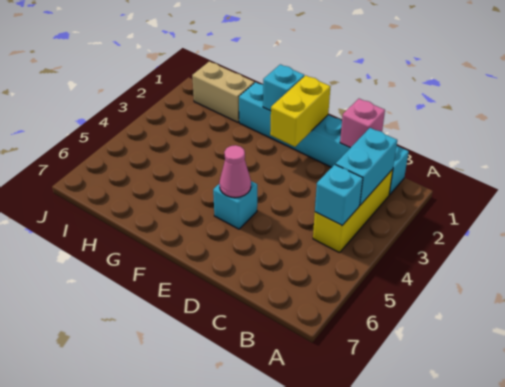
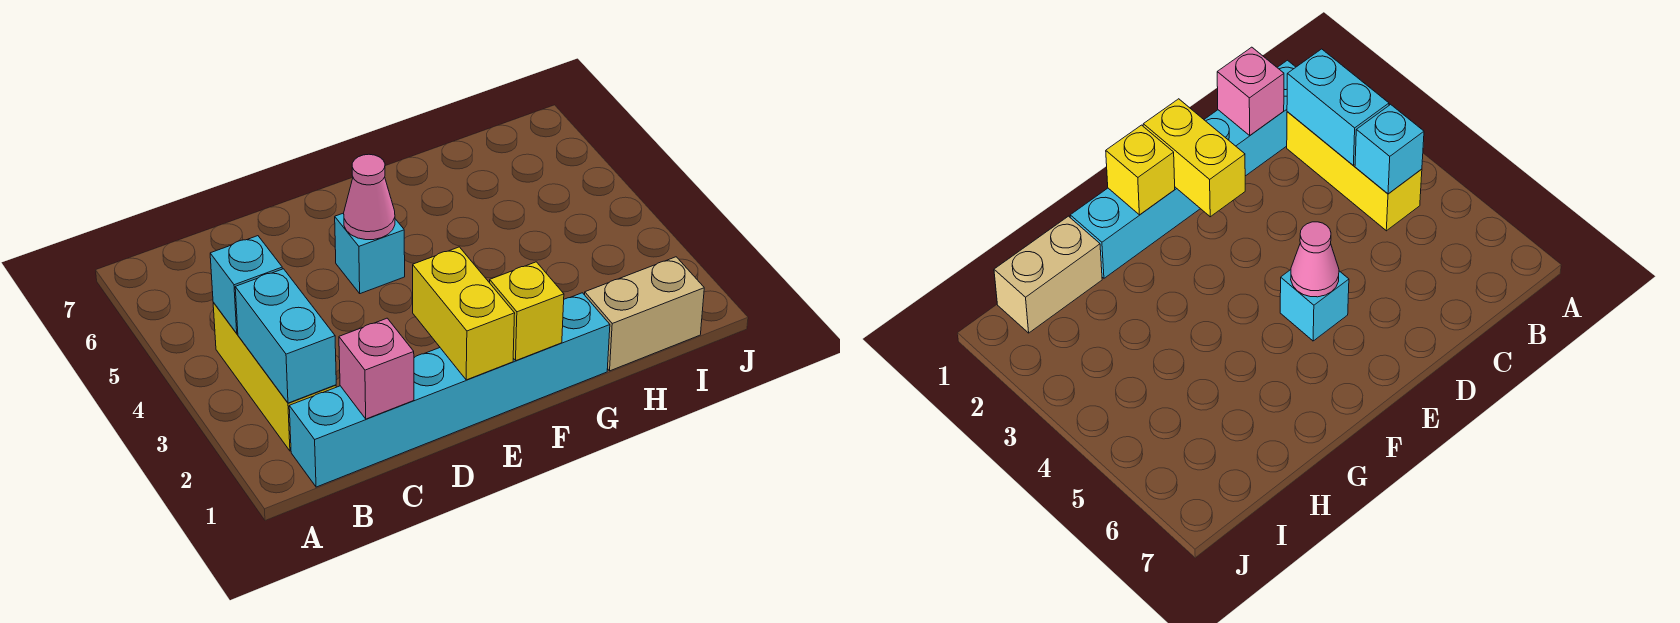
cyan 1x1 brick [263,64,304,111] -> yellow 1x1 brick [490,262,564,361]

